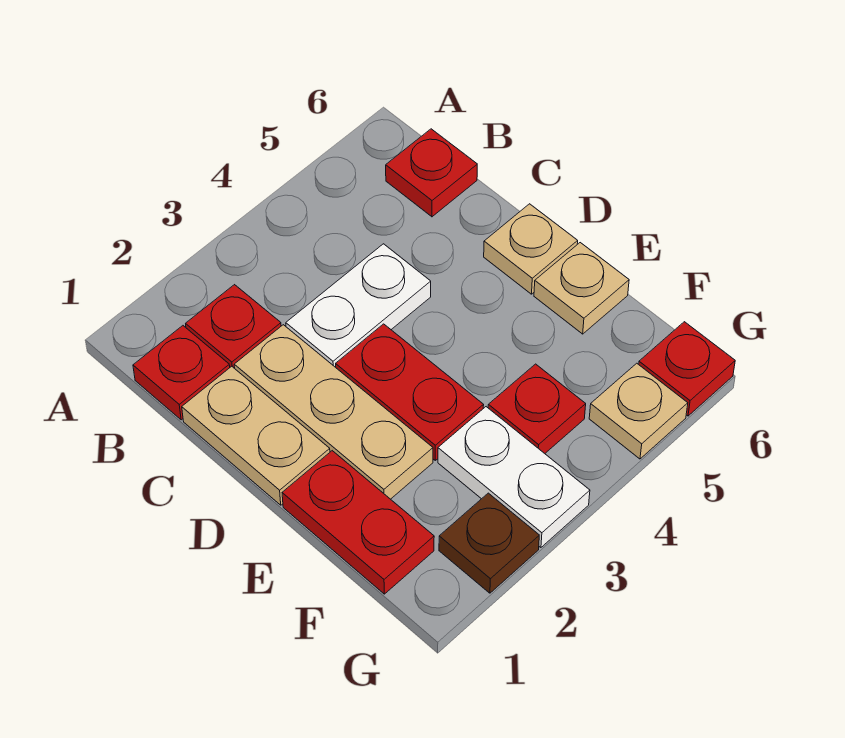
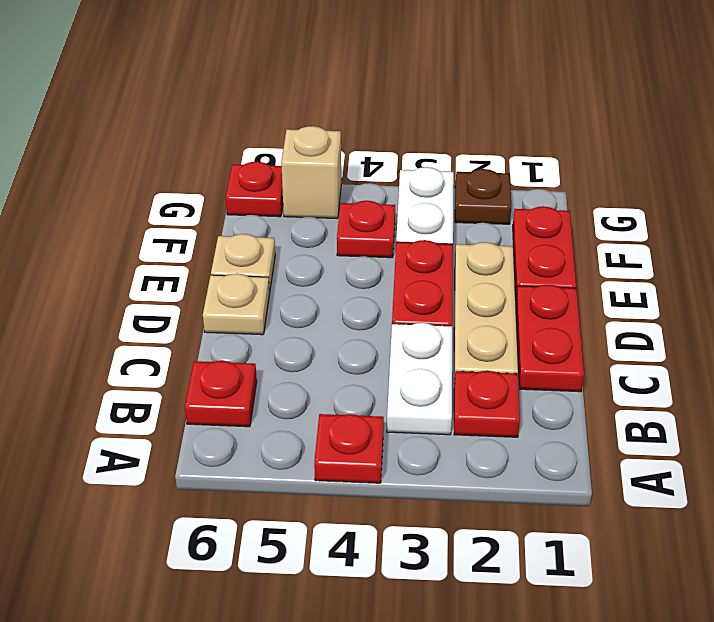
red 1x1 plate [133,326,230,420] -> red 1x1 plate moved to [314,414,384,483]
tan 1x2 plate [182,366,330,505] -> red 1x2 plate [516,285,584,392]
white 1x2 plate [286,244,431,367] -> white 1x2 plate turned to [387,323,452,435]
tan 1x1 plate [589,363,688,459] -> tan 1x1 brick [281,126,341,219]

